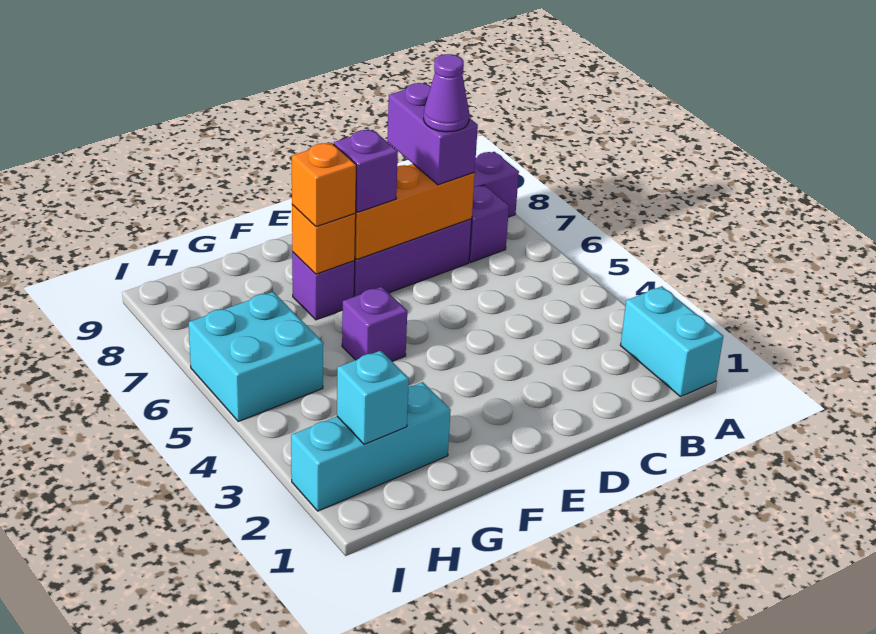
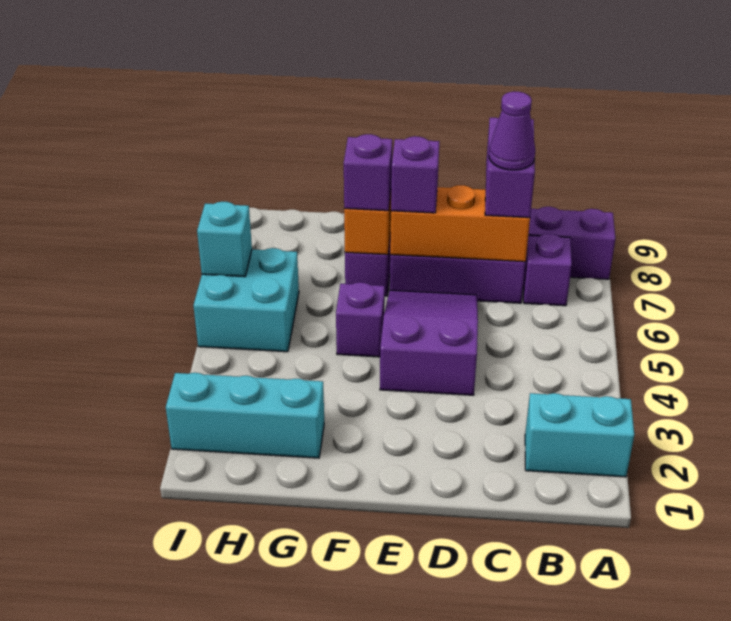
cyan 1x2 brick [620,286,723,397] -> cyan 1x2 brick turned to [525,393,634,477]
none -> purple 2x3 slope [380,290,478,395]
orange 1x1 brick [292,143,356,227] -> purple 1x1 brick [344,134,392,211]
cyan 1x1 brick [337,351,409,444] -> cyan 1x1 brick moved to [197,202,252,277]

